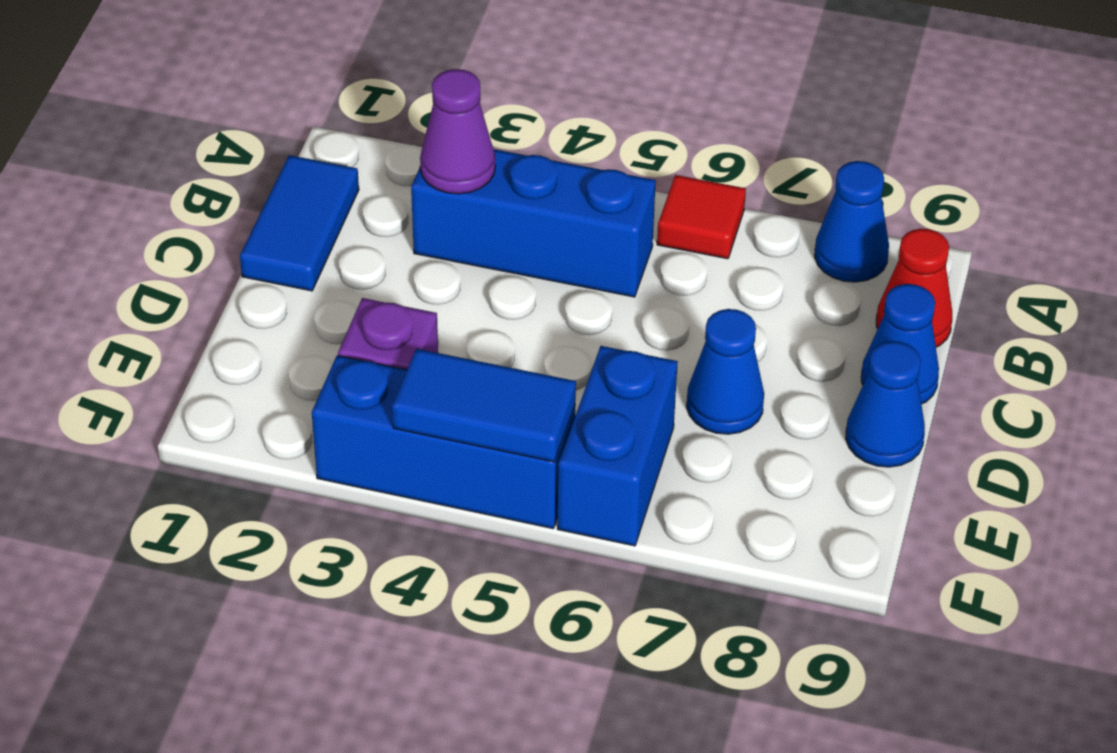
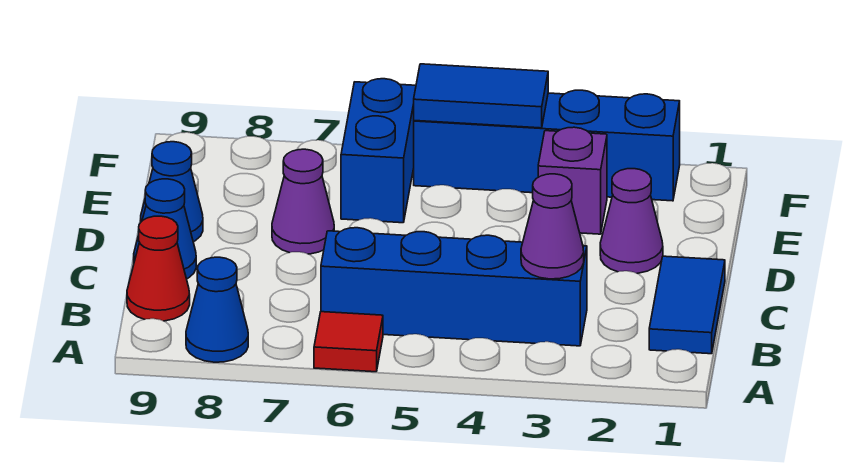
blue 1x3 brick [411,149,656,297] -> blue 1x4 brick [321,228,587,346]
none -> purple 1x1 cone [600,169,663,273]
blue 1x1 cone [686,309,764,434] -> purple 1x1 cone [272,149,334,254]
blue 1x3 brick [312,356,575,528] -> blue 1x4 brick [414,90,680,201]

